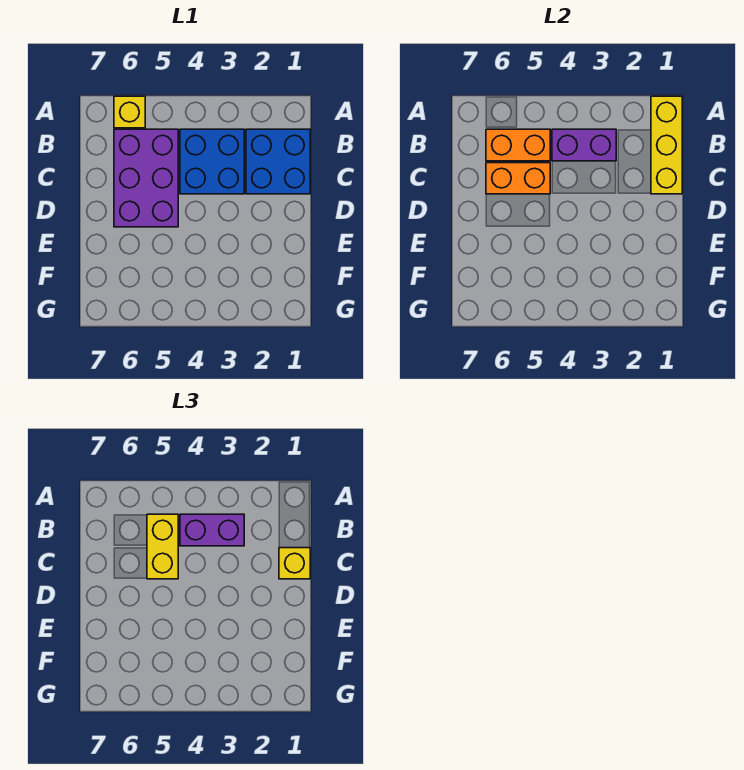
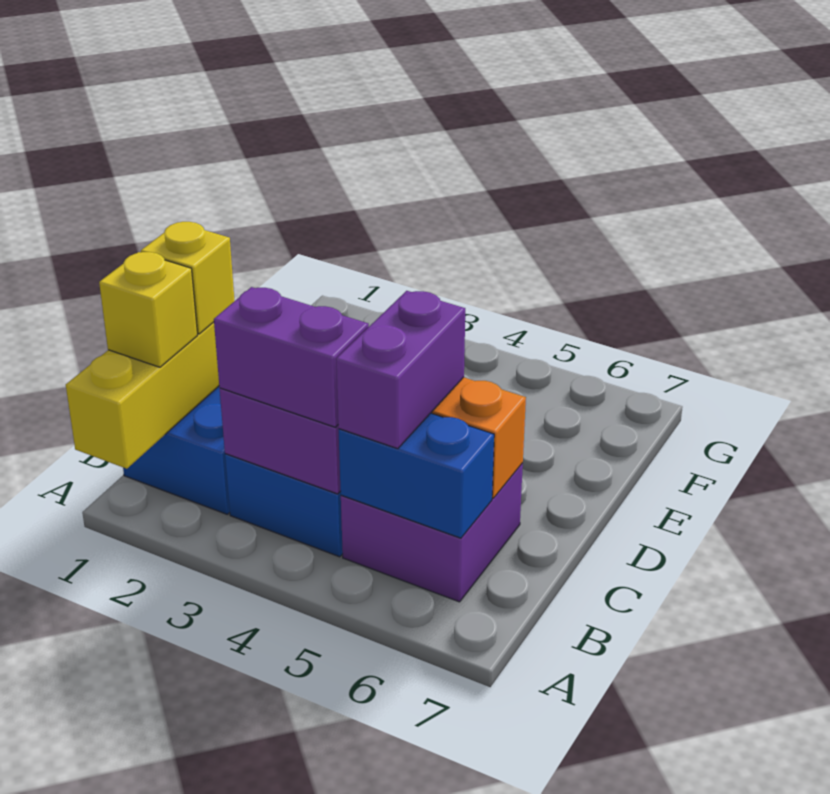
yellow 1x1 brick [114,96,145,128] -> yellow 1x1 brick moved to [99,252,197,367]
purple 2x3 brick [114,129,178,227] -> purple 2x2 brick [341,463,523,602]
orange 1x2 brick [486,129,550,161] -> blue 1x2 brick [338,413,494,538]
yellow 1x2 brick [147,514,178,579] -> purple 1x2 brick [336,291,465,449]

